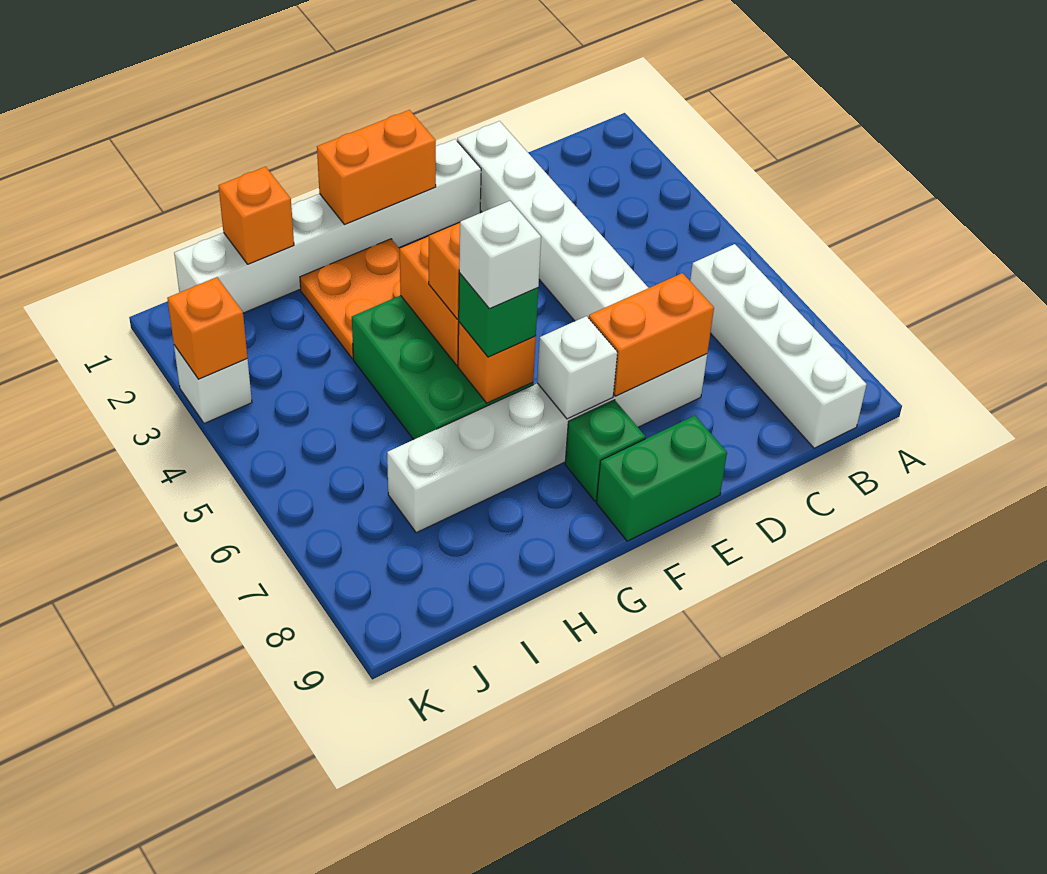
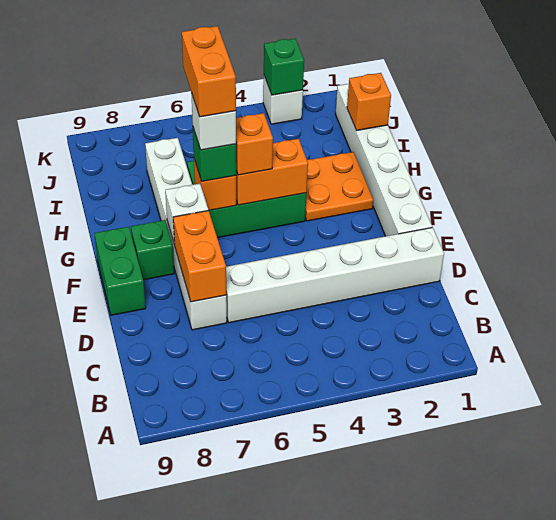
white 1x4 brick [690,244,867,448] -> none
orange 1x2 brick [317,110,436,225] -> orange 1x2 brick moved to [182,26,236,117]
orange 1x1 brick [167,277,247,379] -> green 1x1 brick [264,39,304,95]

